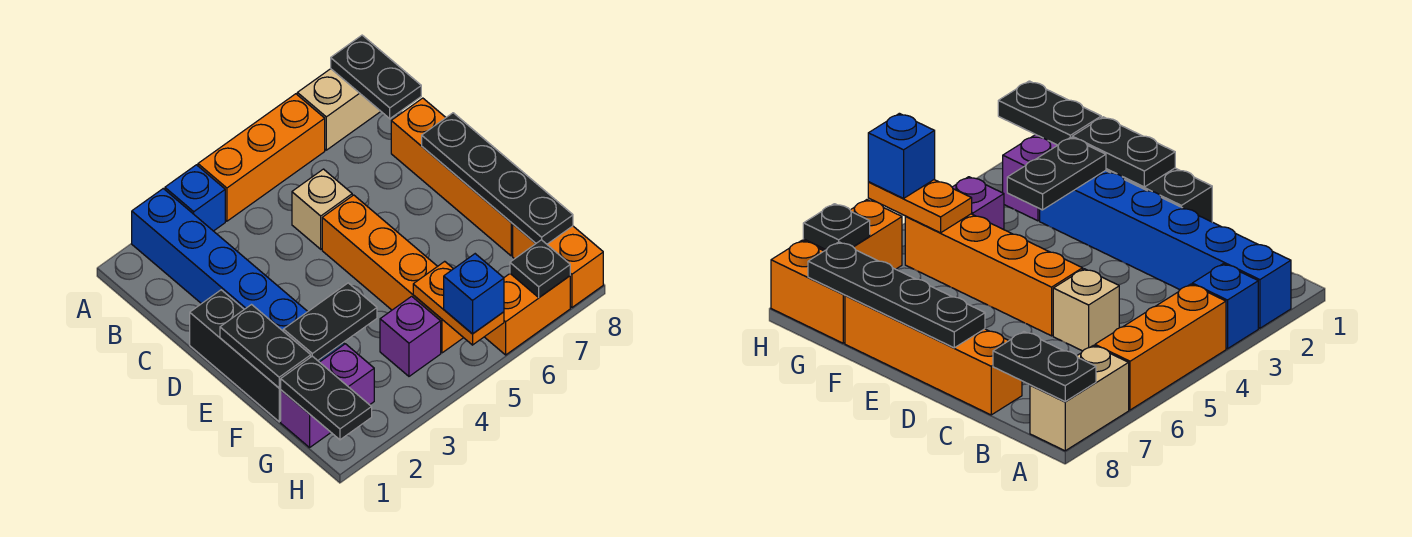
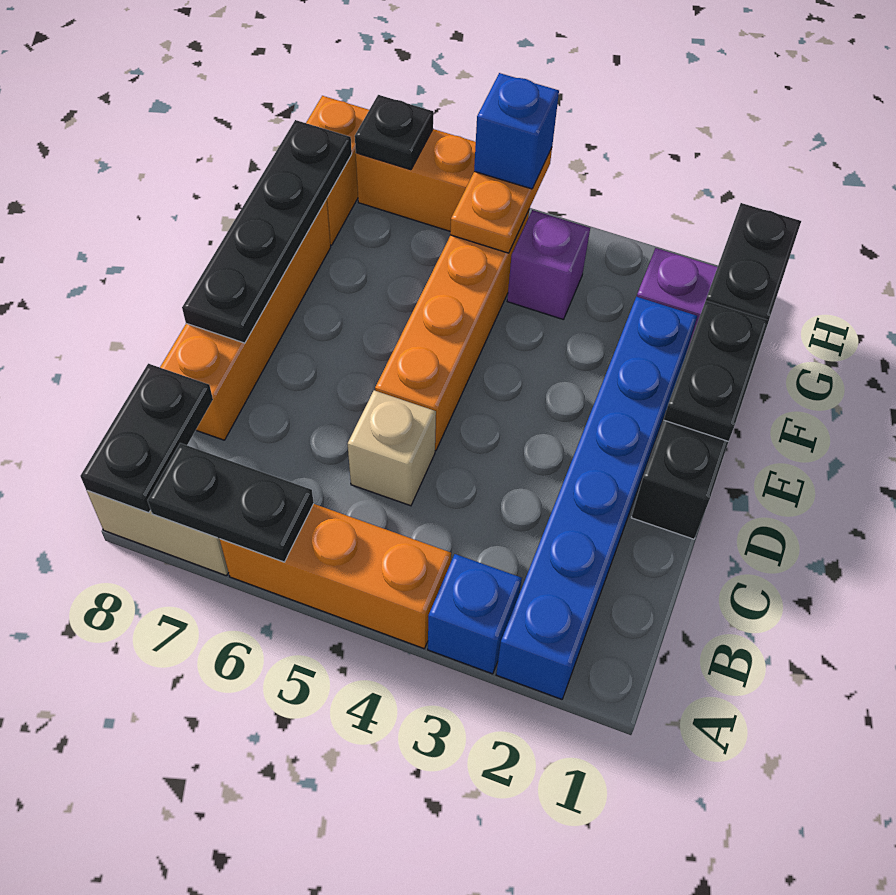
black 1x2 plate [283,283,377,361] -> black 1x2 plate moved to [148,443,314,562]

